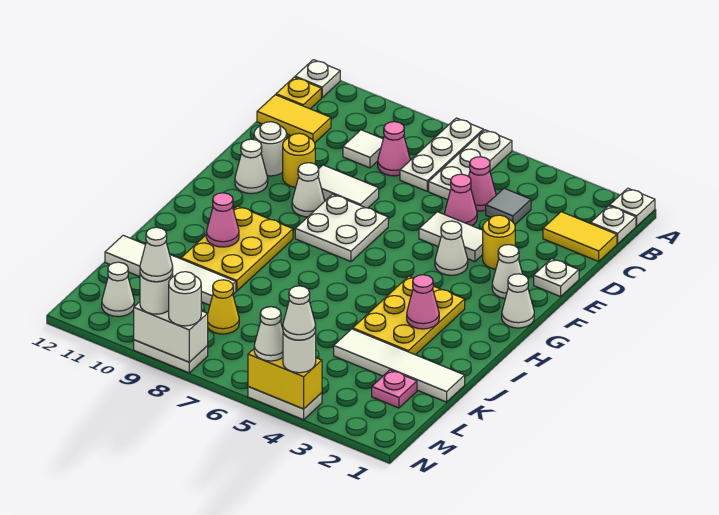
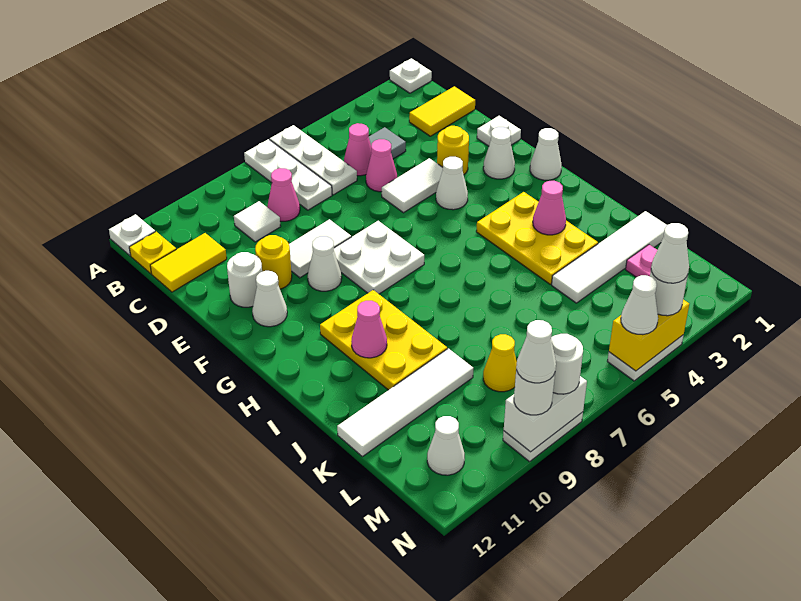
white 1x1 plate [591,206,636,244] -> none

